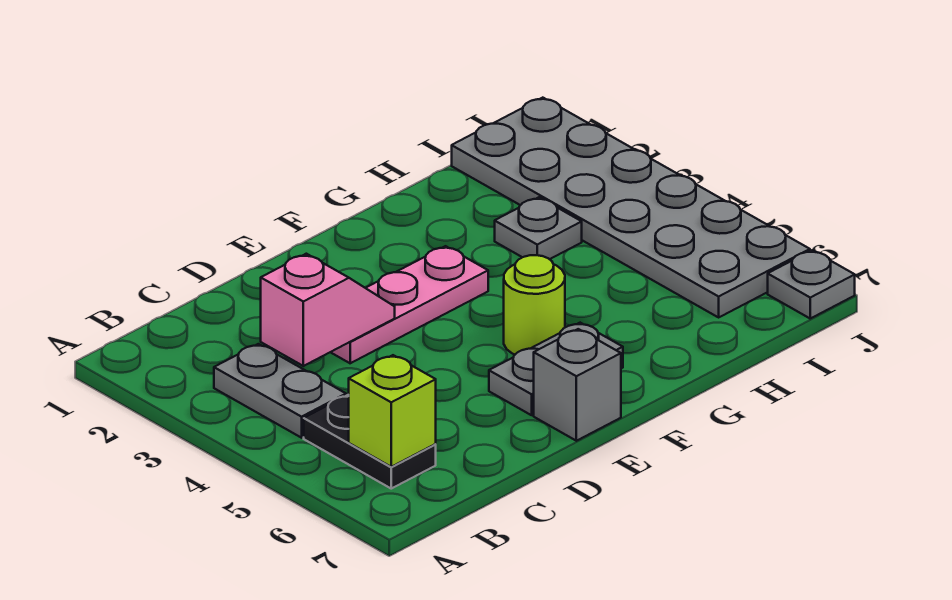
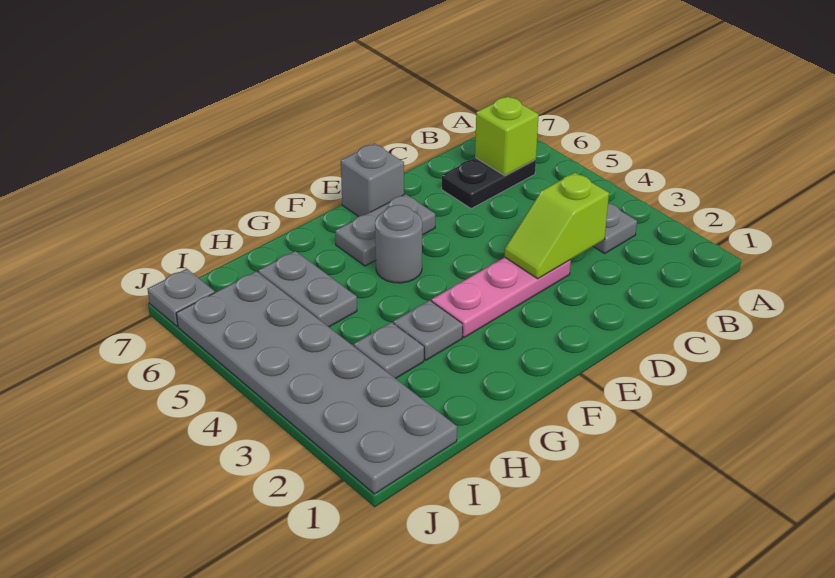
black 1x2 plate [304,395,436,489] -> black 1x2 plate turned to [441,158,536,209]
pink 1x2 slope [261,254,395,366] -> lime 1x2 slope [505,173,609,279]
lime 1x1 round brick [504,255,565,354] -> grey 1x1 round brick [375,205,422,283]
none -> grey 1x1 plate [393,300,463,360]
none -> grey 1x2 plate [258,251,357,327]

